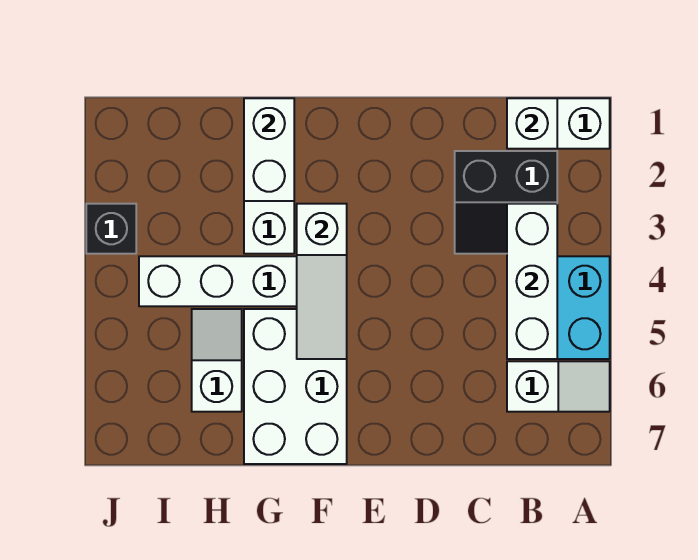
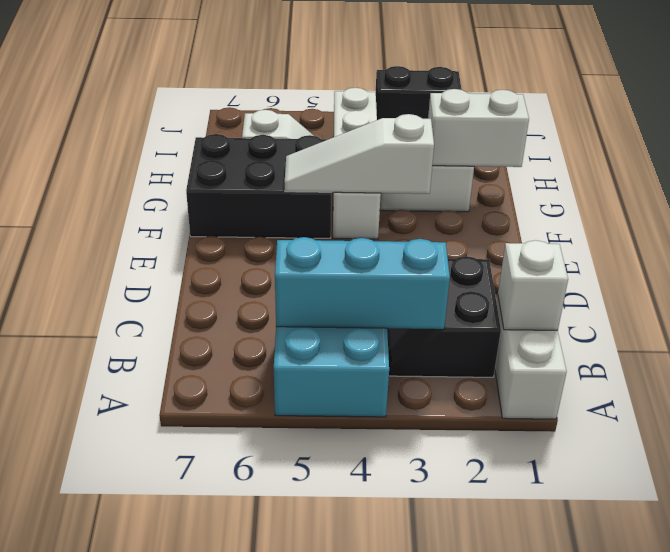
white 1x2 slope [507,361,610,412] -> none
white 1x3 brick [507,204,557,359] -> cyan 1x3 brick [275,237,450,329]
white 2x3 brick [244,309,347,464] -> black 2x3 brick [186,134,331,238]
black 1x1 brick [86,204,136,254] -> black 1x2 brick [376,66,462,120]

